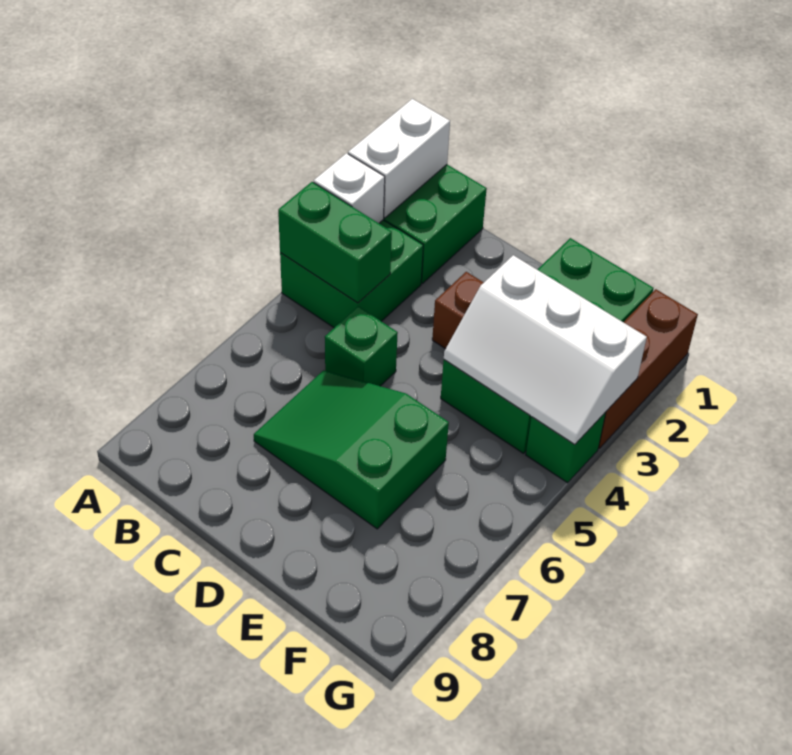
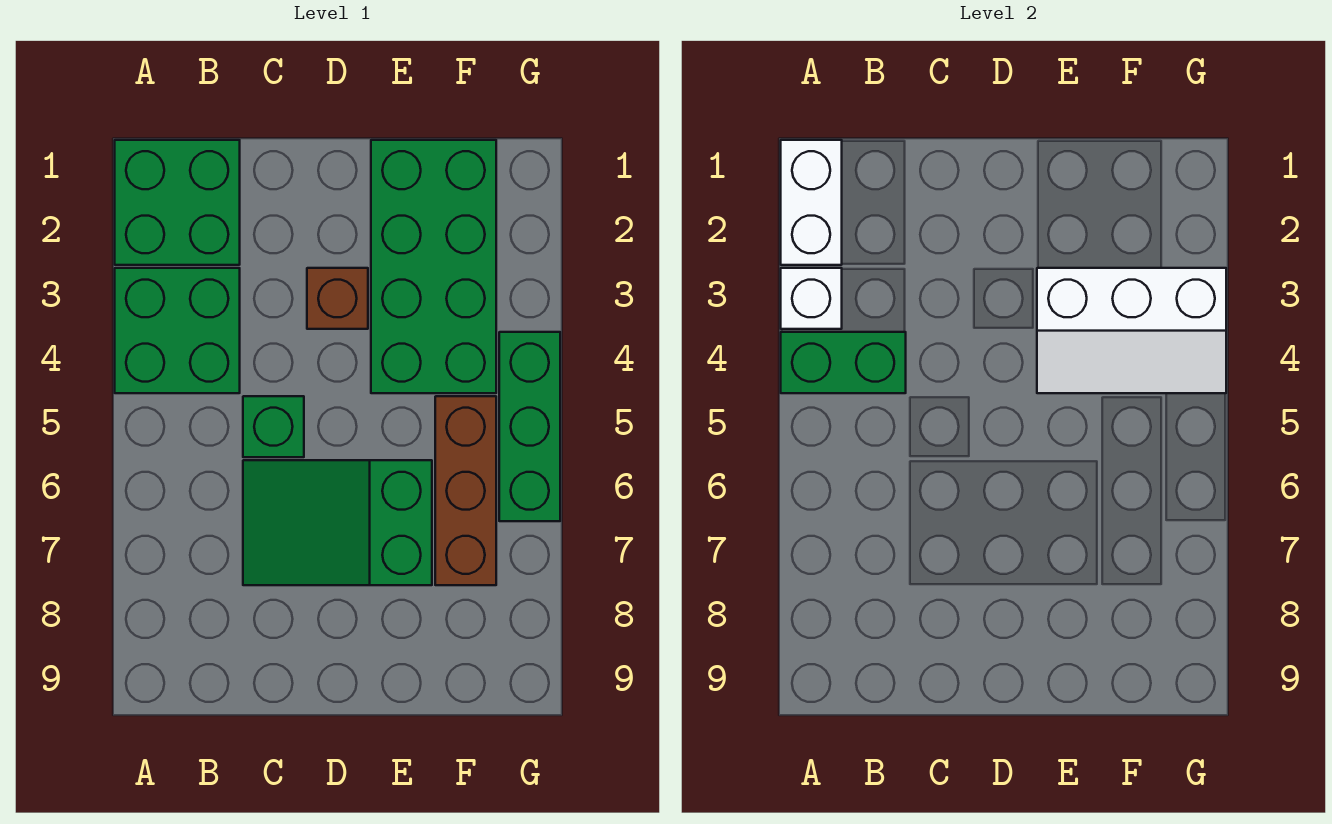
brown 1x3 brick [598,289,698,448] -> brown 1x3 brick moved to [435,396,496,585]
green 1x1 brick [526,412,606,483] -> green 1x3 brick [499,332,560,521]

